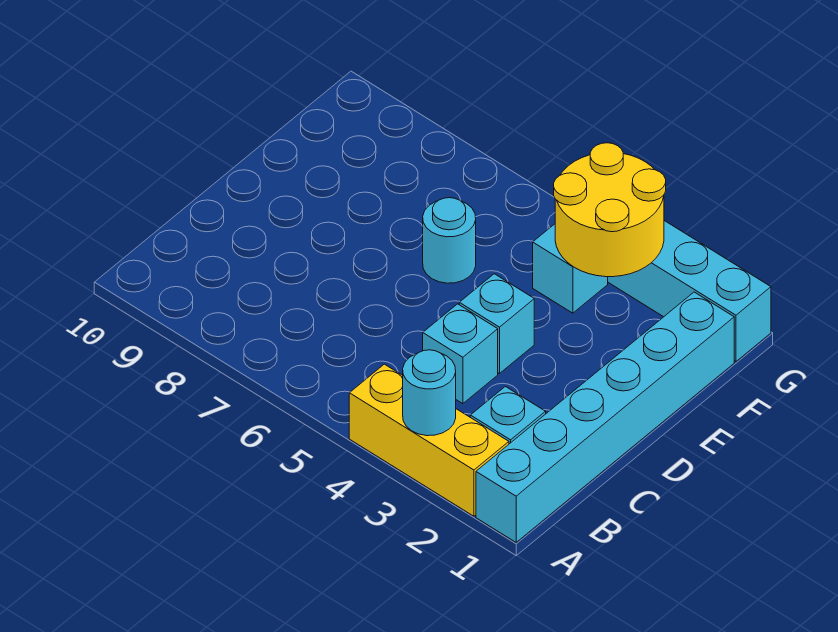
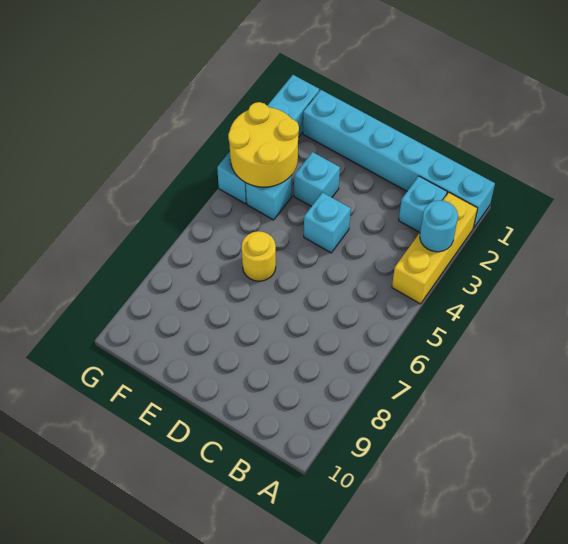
cyan 1x1 brick [423,304,498,404] -> cyan 1x1 brick moved to [294,152,340,206]
cyan 1x1 round brick [423,198,476,283] -> yellow 1x1 round brick [242,231,276,281]

